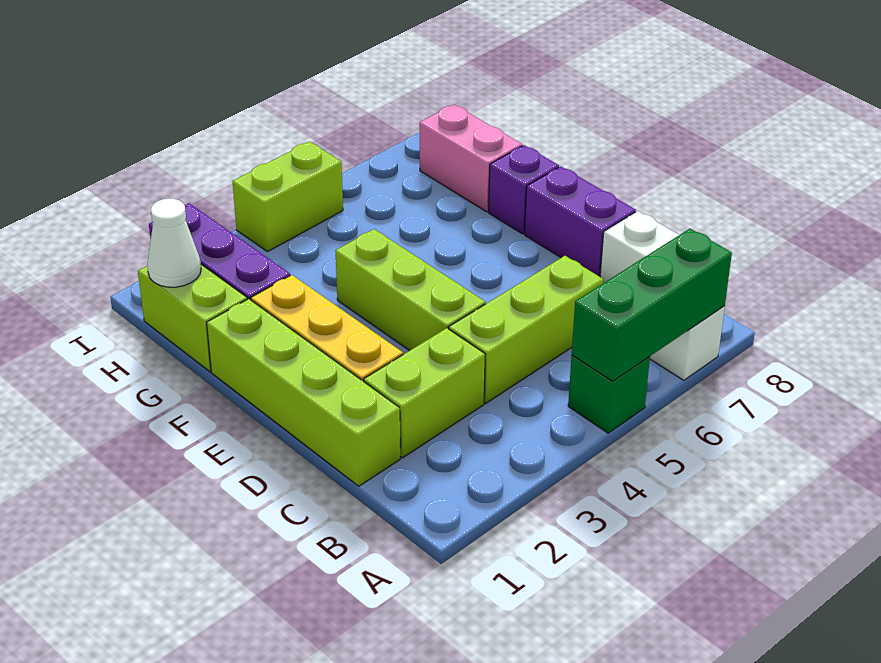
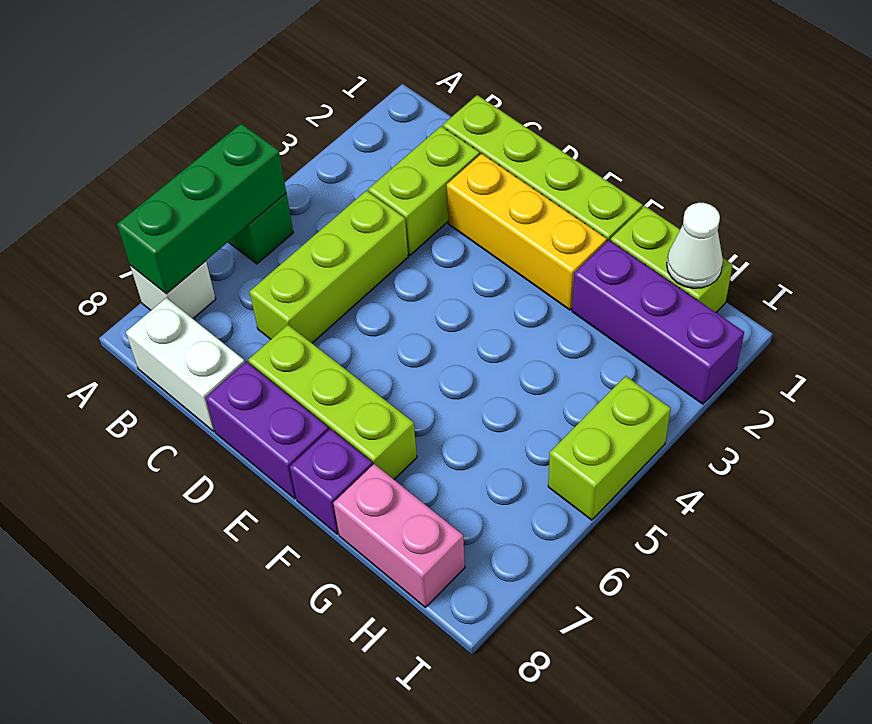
lime 1x3 brick [335,229,486,351] -> lime 1x3 brick moved to [248,325,417,479]

